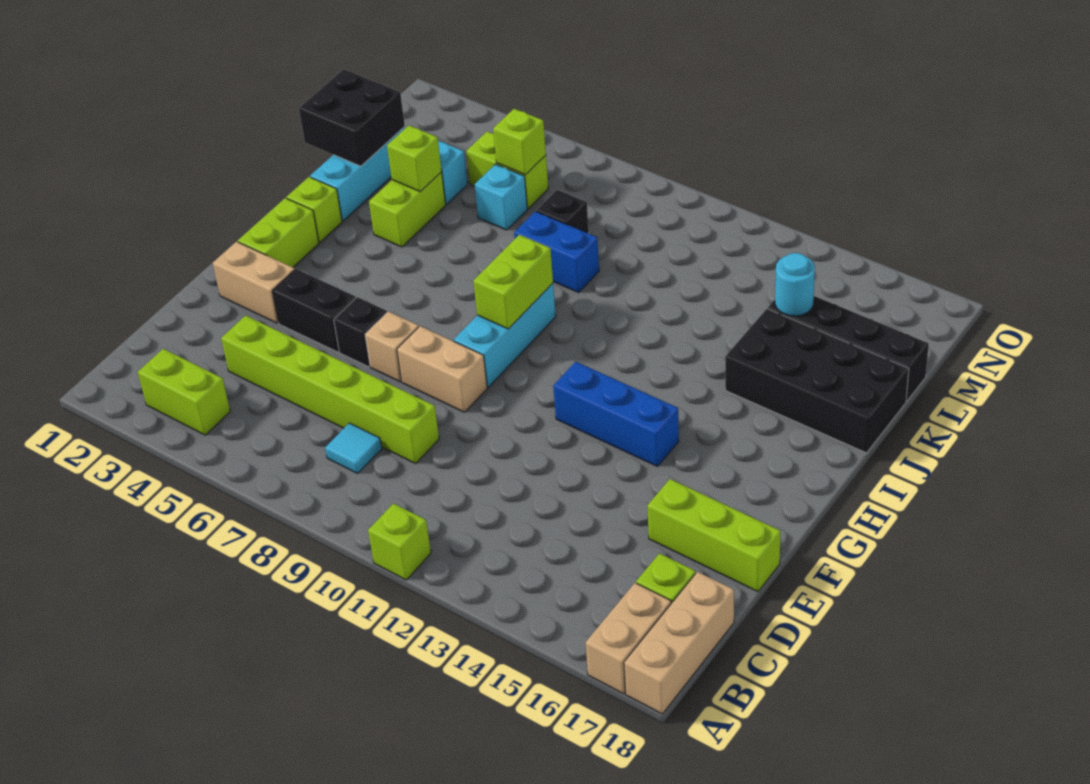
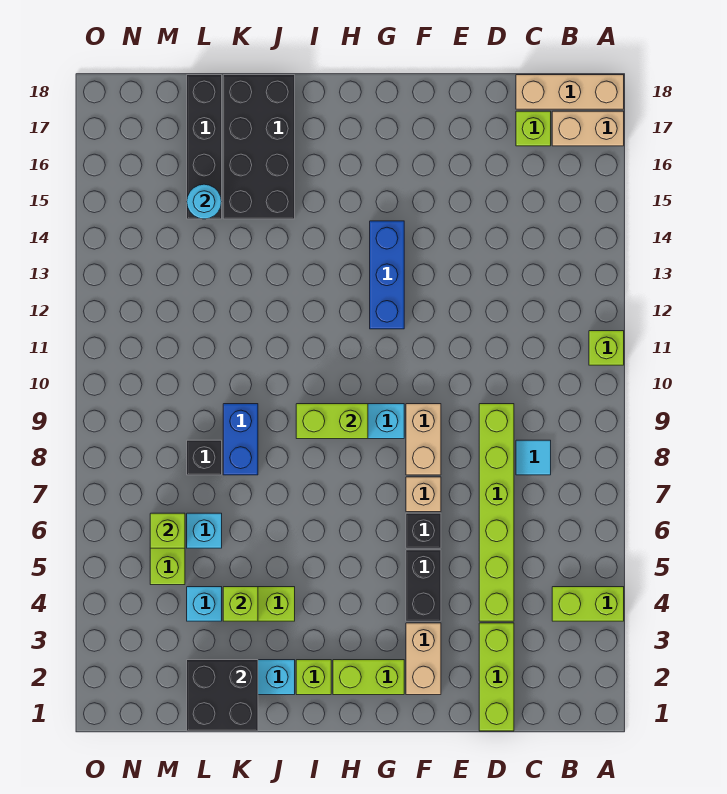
lime 1x2 brick [138,349,230,435] -> lime 1x2 brick turned to [552,587,624,621]
lime 1x3 brick [647,479,781,592] -> lime 1x3 brick moved to [479,623,514,731]

